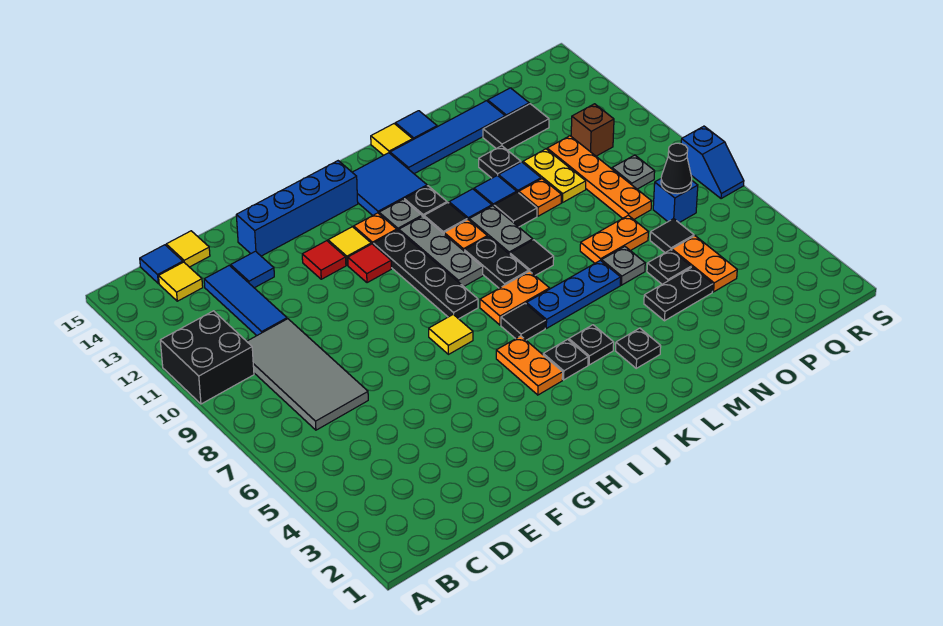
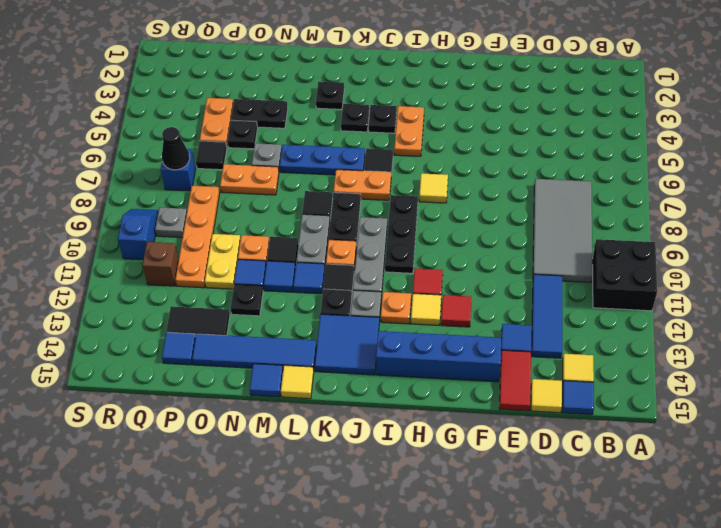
none -> red 1x2 tile [499,350,531,411]
black 1x4 plate [373,230,478,319] -> black 1x3 plate [385,195,418,273]
blue 1x2 slope [681,126,744,199] -> blue 1x2 slope moved to [118,209,159,260]

